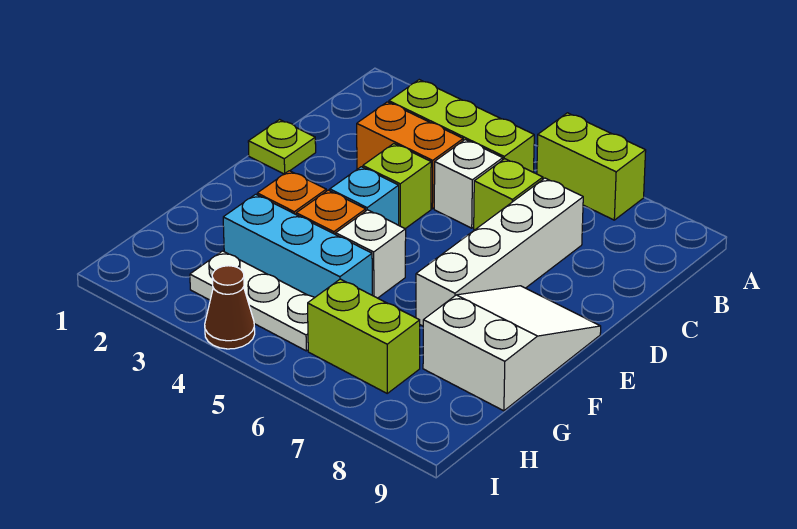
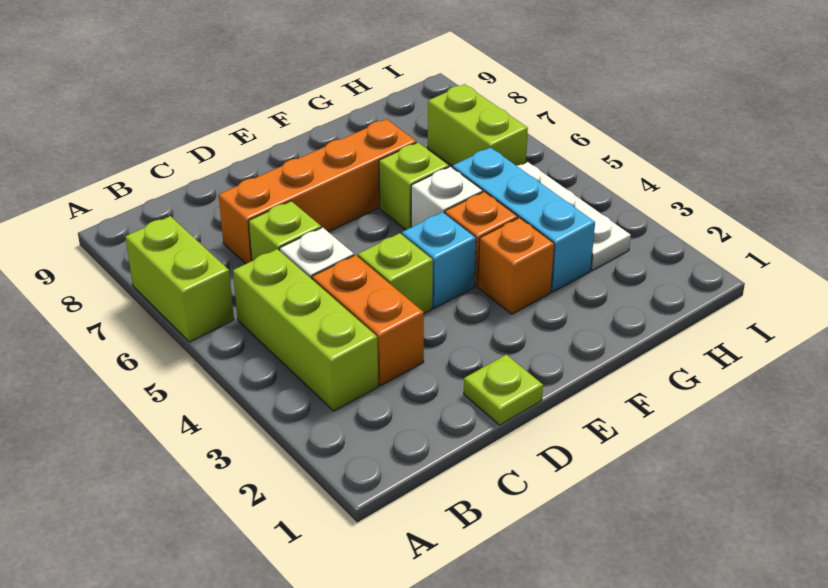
white 1x4 brick [416,178,583,326] -> orange 1x4 brick [219,119,416,264]
white 2x3 slope [423,286,601,411] -> none
none -> lime 1x1 brick [379,143,449,230]
brown 1x1 cone [205,266,255,349] -> none

